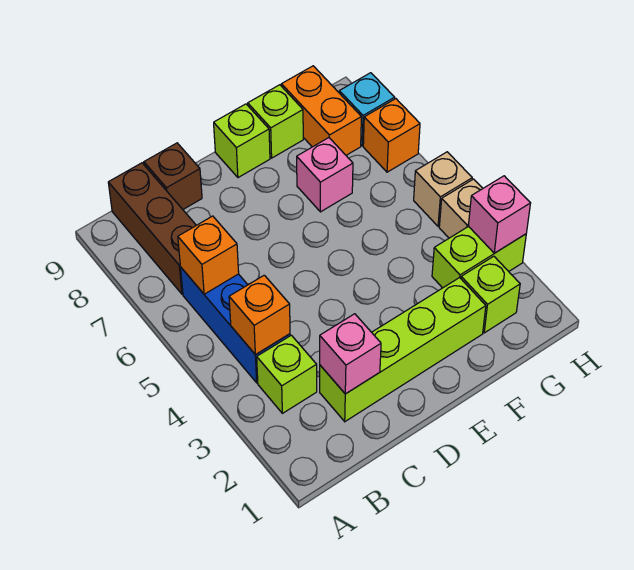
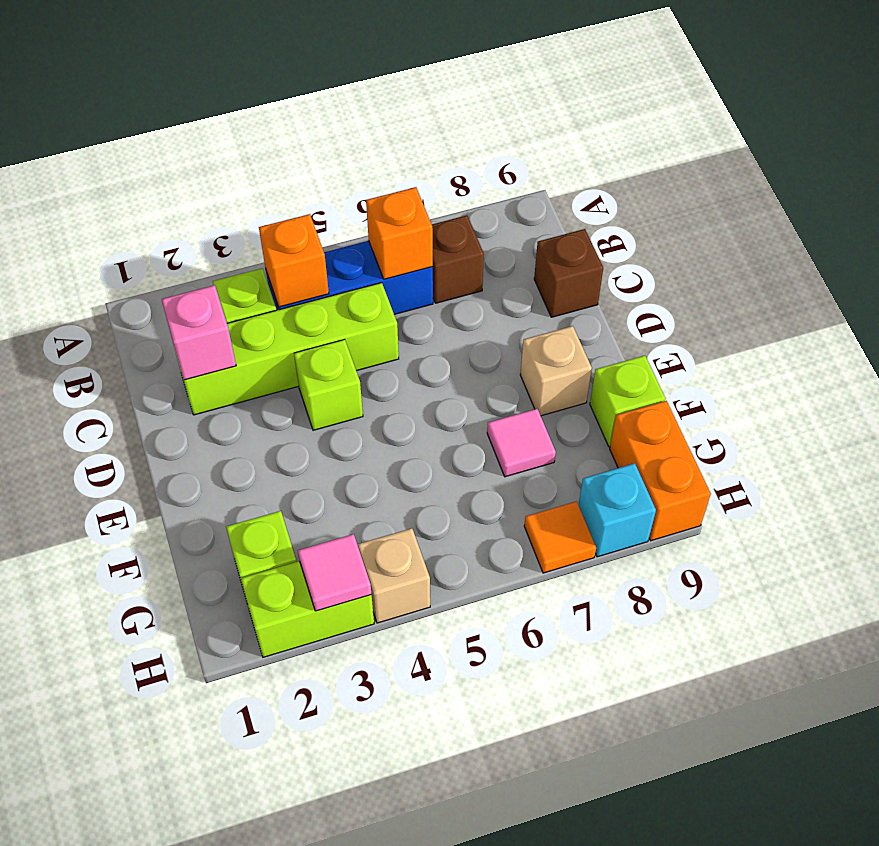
brown 1x3 brick [108,163,196,294] -> brown 1x1 brick [432,215,484,303]
lime 1x4 brick [320,278,486,422] -> lime 1x4 brick turned to [176,283,399,415]
lime 1x1 brick [214,104,270,178] -> lime 1x1 brick moved to [294,340,363,430]
pink 1x1 brick [297,138,353,212] -> pink 1x1 tile [487,409,556,477]
lime 1x2 brick [432,226,526,288] -> lime 1x2 brick turned to [241,561,374,657]
orange 1x2 brick [281,66,361,155] -> orange 1x2 brick turned to [610,401,711,541]
pink 1x1 brick [468,176,531,253] -> pink 1x1 tile [298,534,371,611]
tan 1x1 brick [414,152,472,226] -> tan 1x1 brick moved to [520,326,592,416]
orange 1x1 brick [363,99,420,172] -> orange 1x1 tile [524,501,596,573]

